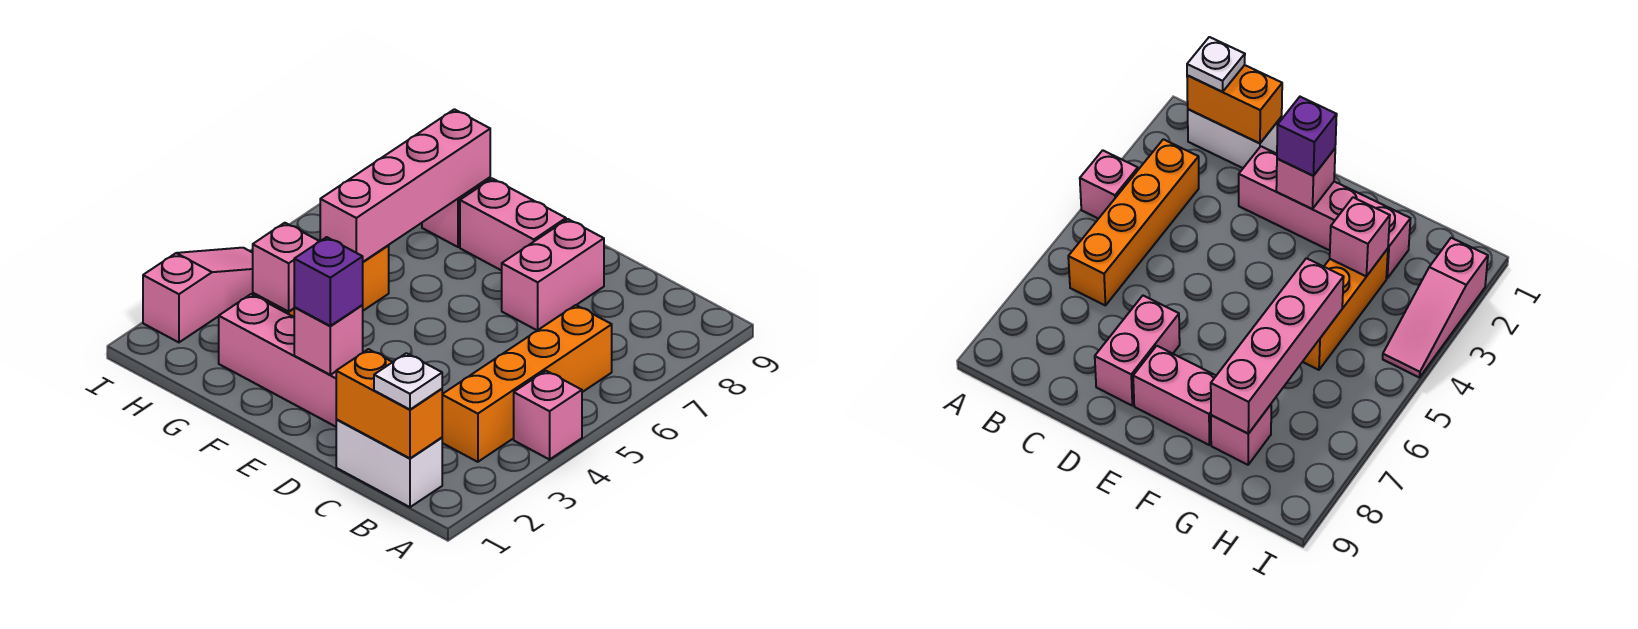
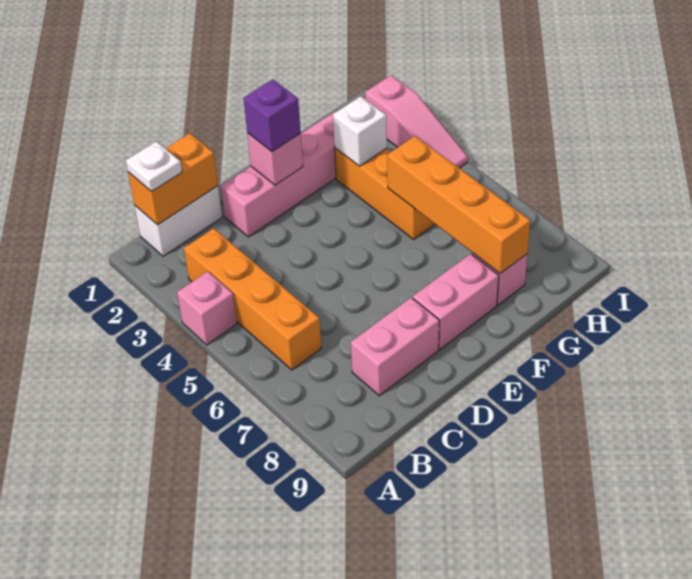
pink 1x2 brick [502,219,604,330] -> pink 1x2 brick turned to [351,298,439,396]
pink 1x1 brick [253,223,320,312] -> white 1x1 brick [333,96,387,166]
pink 1x4 brick [320,109,490,262] -> orange 1x4 brick [387,136,530,274]

